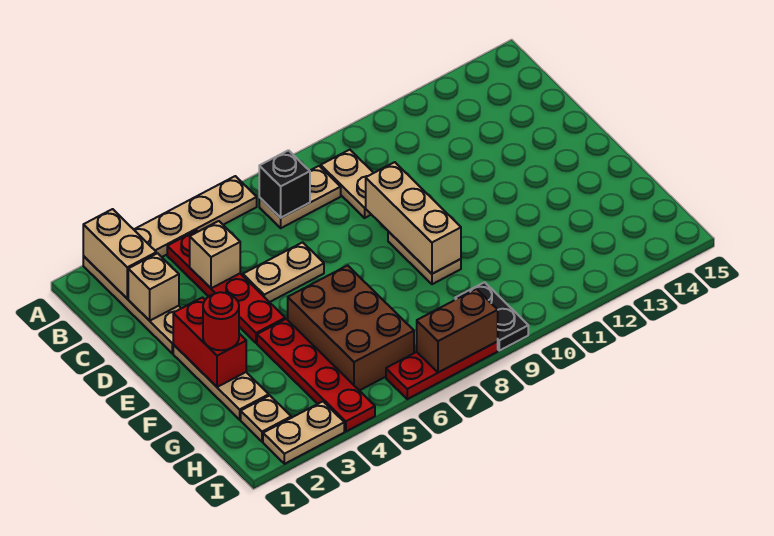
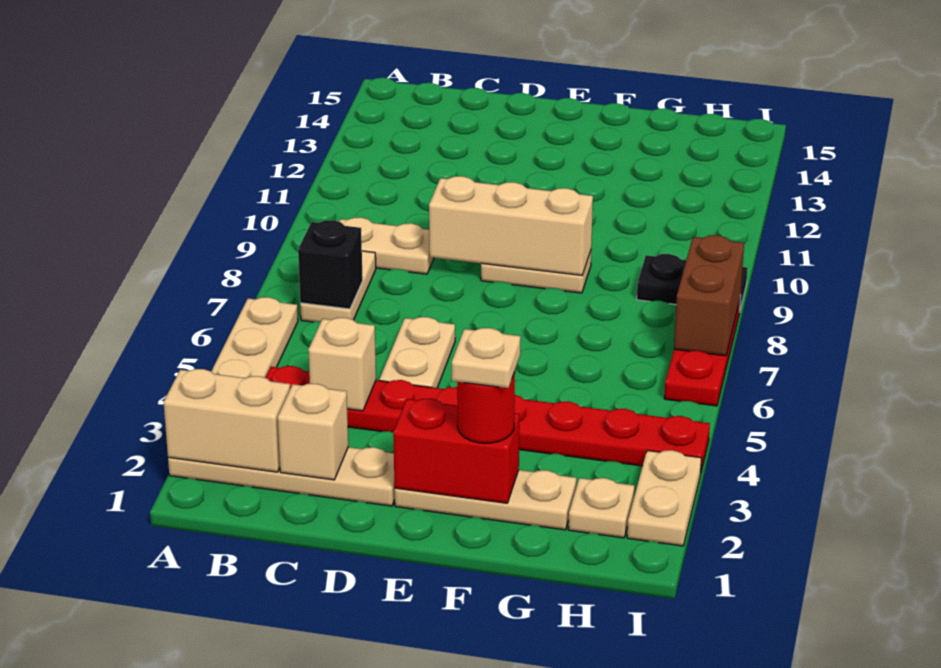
none -> tan 1x1 plate [452,328,520,388]
brown 2x3 brick [288,265,414,391] -> none

